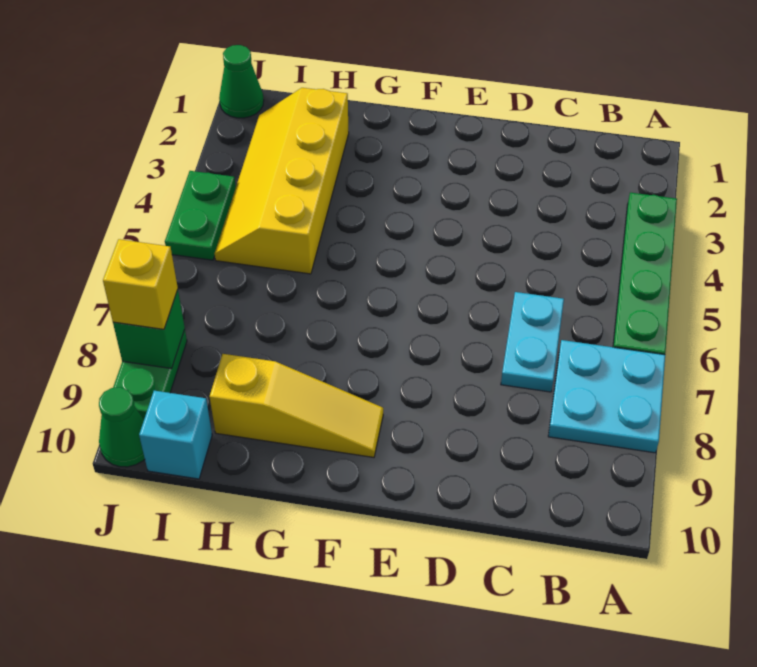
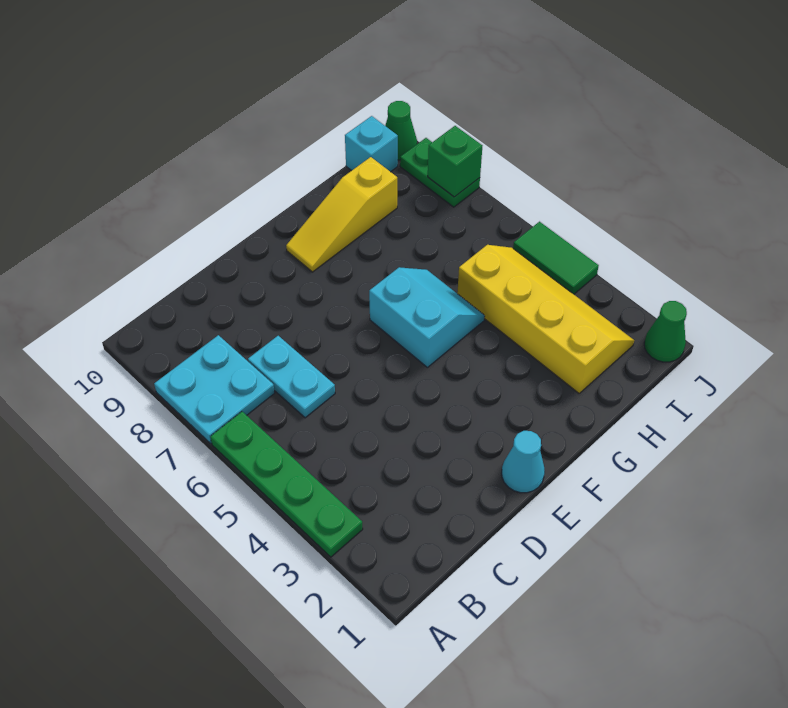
none -> cyan 1x1 cone [502,431,545,493]
none -> cyan 2x2 slope [369,267,485,367]
green 1x2 plate [165,171,236,260] -> green 1x2 tile [513,222,599,294]
yellow 1x1 brick [103,239,178,329] -> none

